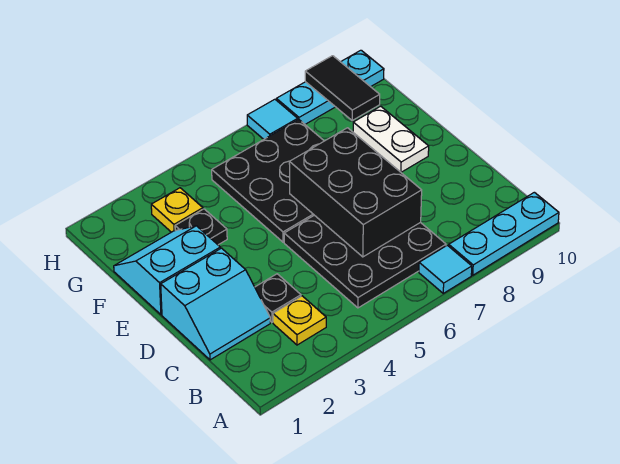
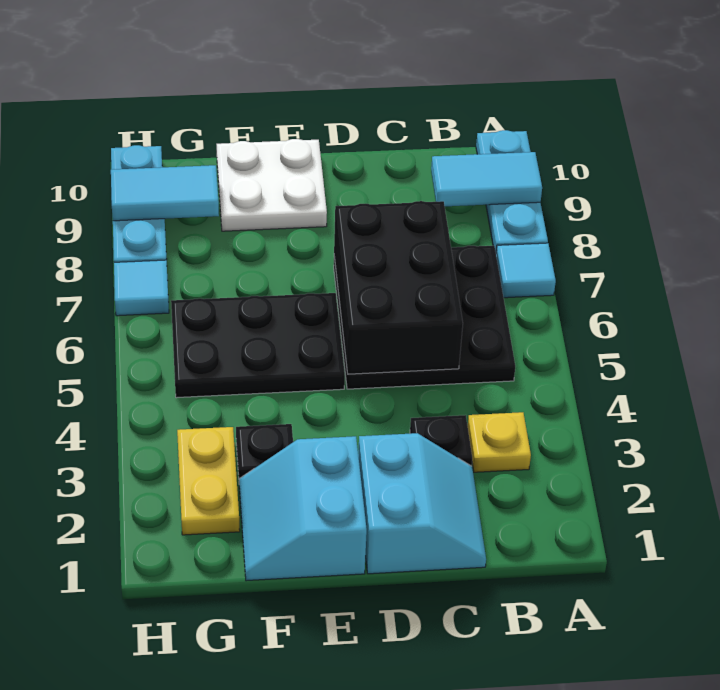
none -> cyan 1x2 tile [431,152,542,206]
black 2x3 brick [289,128,422,257] -> black 2x3 brick turned to [334,201,463,374]
black 3x3 plate [212,120,324,242] -> black 2x3 plate [171,293,345,398]
white 1x2 plate [353,106,429,172] -> white 2x2 plate [217,139,327,231]
yellow 1x1 plate [151,188,203,232] -> yellow 1x2 plate [177,427,240,535]
black 1x2 tile [305,56,380,121] -> cyan 1x2 tile [111,165,219,221]

